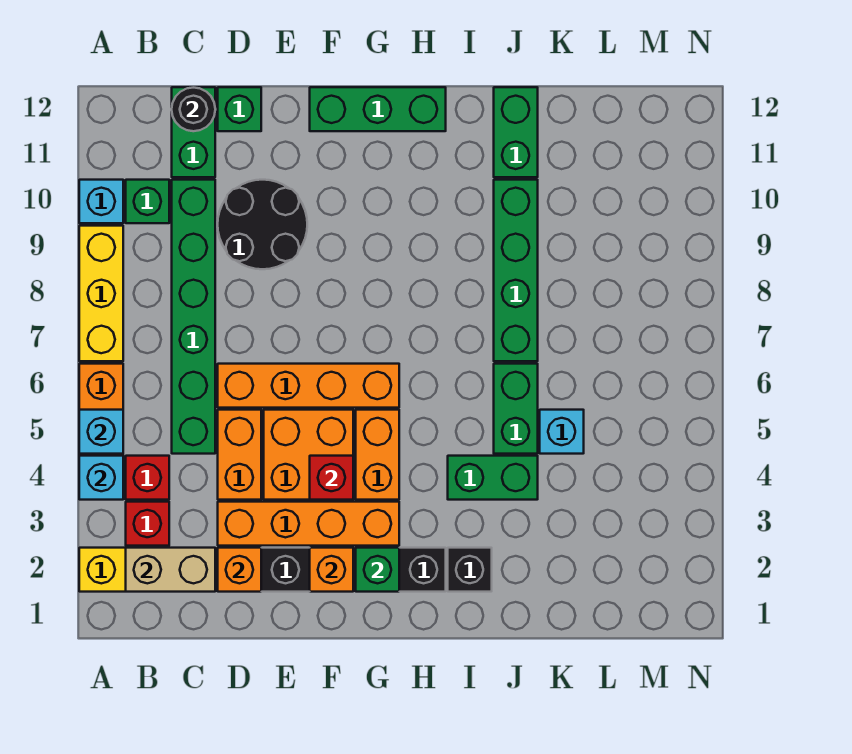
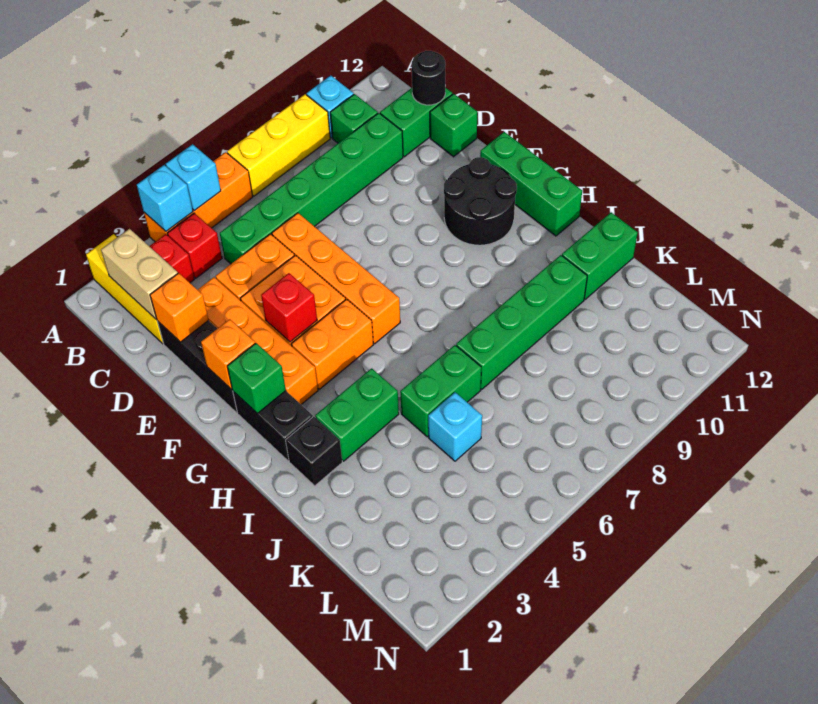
black 2x2 round brick [218,180,307,269] -> black 2x2 round brick moved to [444,157,517,245]
green 1x2 brick [448,456,538,500] -> green 1x2 brick turned to [315,368,399,461]

